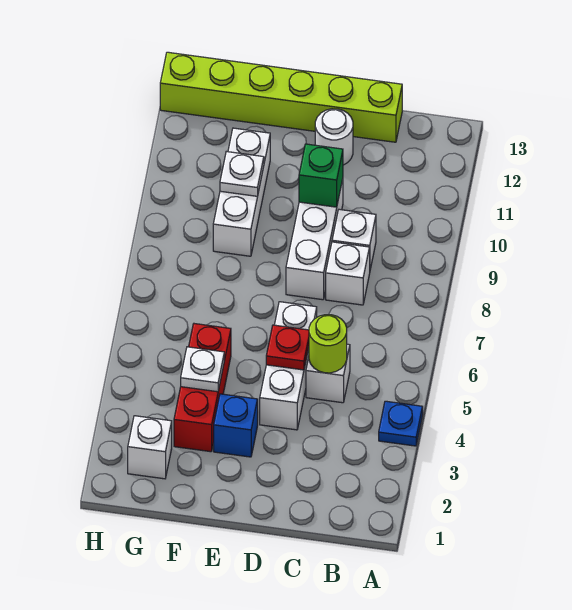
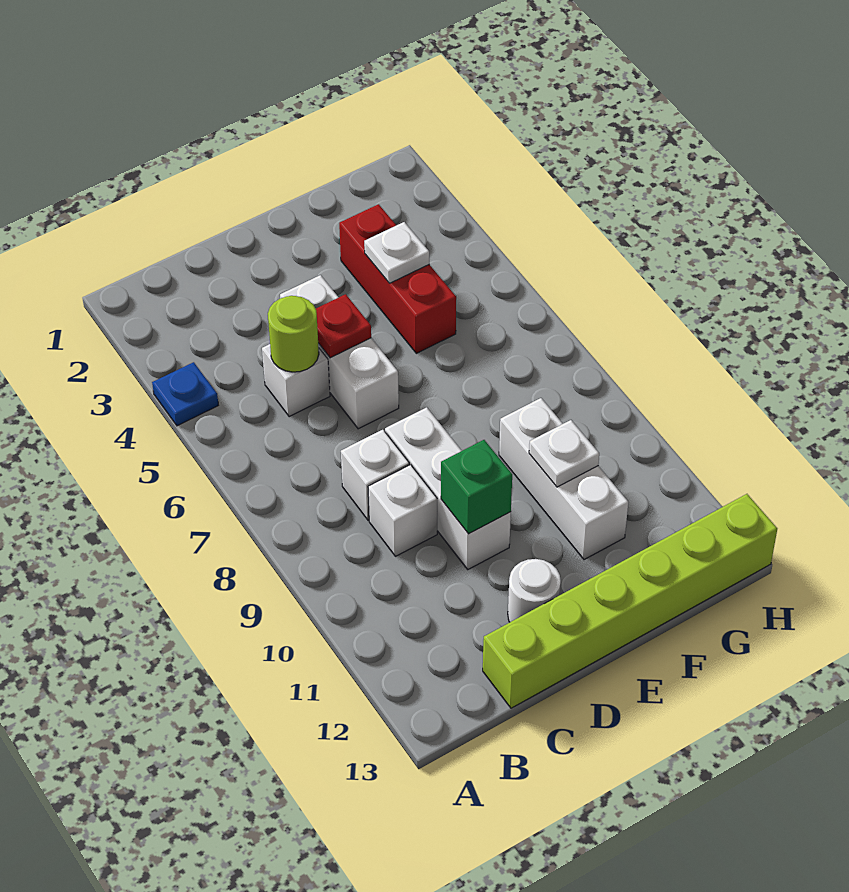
blue 1x1 brick [214,394,258,457] -> none
white 1x1 brick [128,416,172,479] -> none

